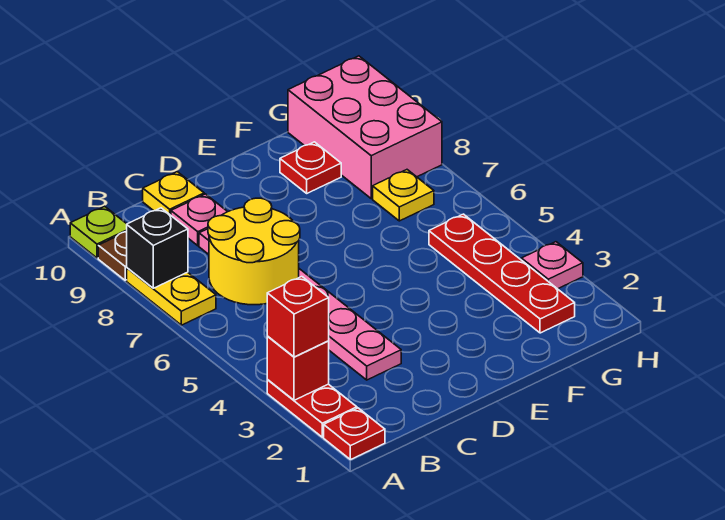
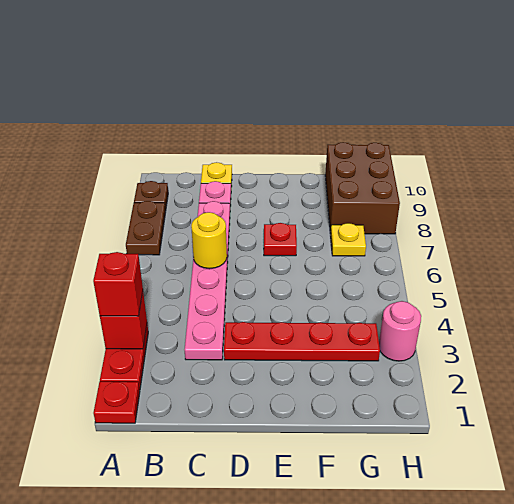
yellow 1x2 plate [127,268,216,325] -> brown 1x2 plate [126,201,166,255]
black 1x1 brick [127,208,188,288] -> none
lime 1x1 plate [70,206,127,258] -> none
yellow 2x2 round brick [208,198,300,305] -> yellow 1x1 round brick [191,212,227,269]
red 1x1 plate [280,142,341,193] -> red 1x1 plate moved to [264,223,297,256]
red 1x4 plate [429,214,575,333] -> red 1x4 plate turned to [224,322,380,361]
pink 2x3 brick [288,56,442,198] -> brown 2x3 brick [325,142,400,234]
pink 1x1 plate [521,242,583,289] -> pink 1x1 round brick [379,301,421,361]

